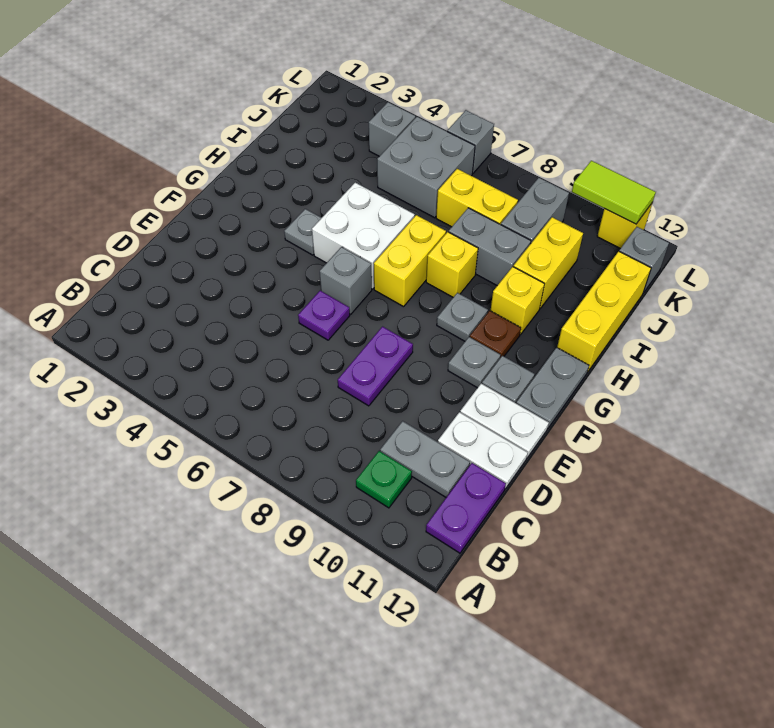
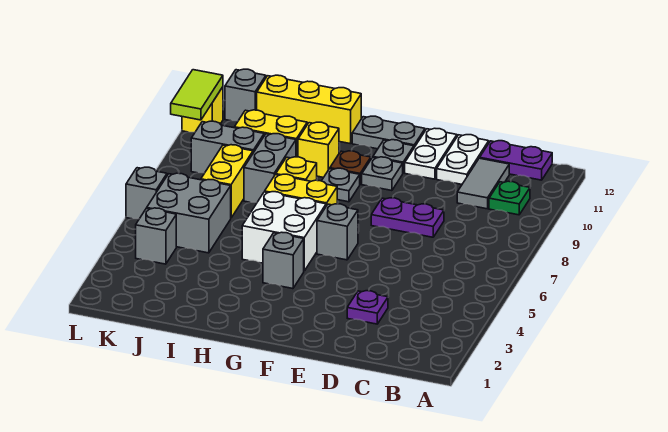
grey 1x2 plate [380,421,470,497] -> grey 1x2 tile [457,158,509,209]
purple 1x1 plate [298,291,350,340] -> purple 1x1 plate moved to [347,291,388,324]
grey 1x1 plate [284,209,321,255] -> grey 1x1 brick [263,232,304,289]

